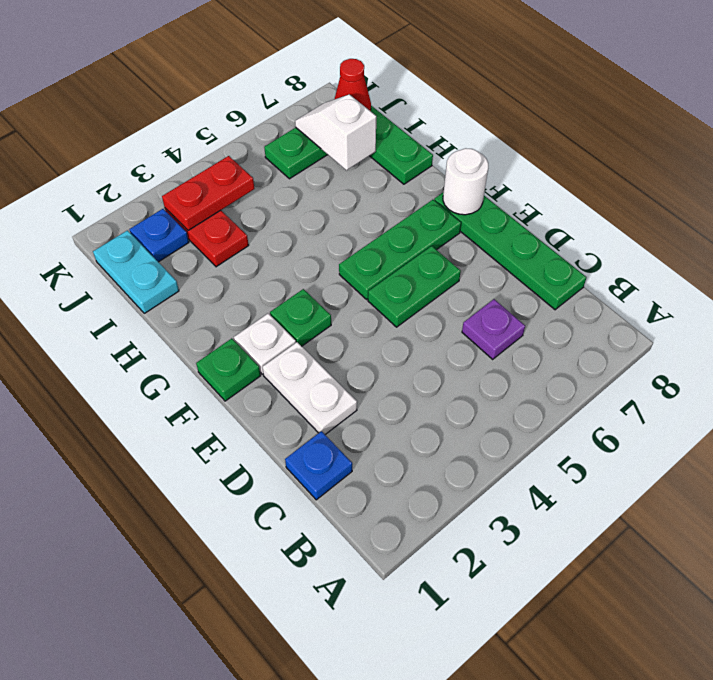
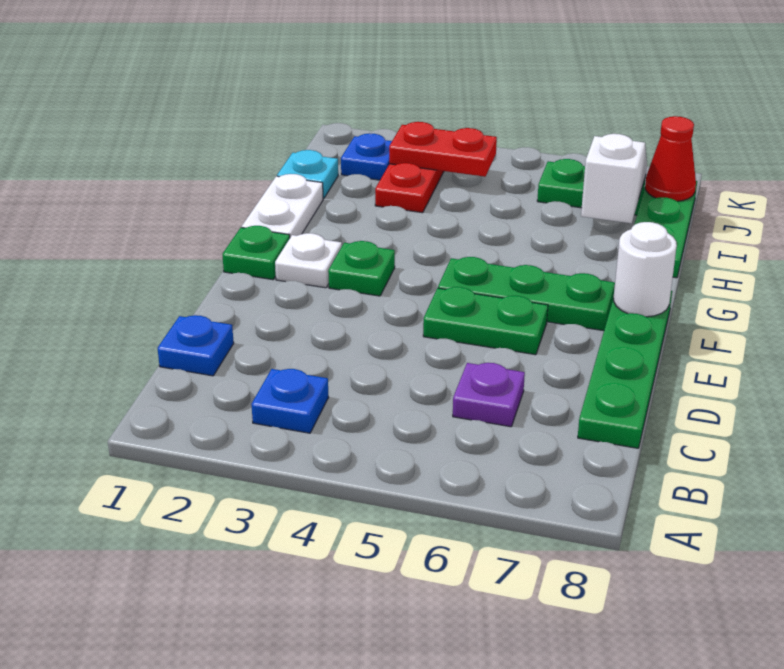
none -> blue 1x1 plate [251,369,329,433]
white 1x2 plate [262,342,357,434] -> white 1x2 plate moved to [242,174,323,237]
cyan 1x2 plate [93,230,179,313] -> cyan 1x1 plate [277,150,338,199]

